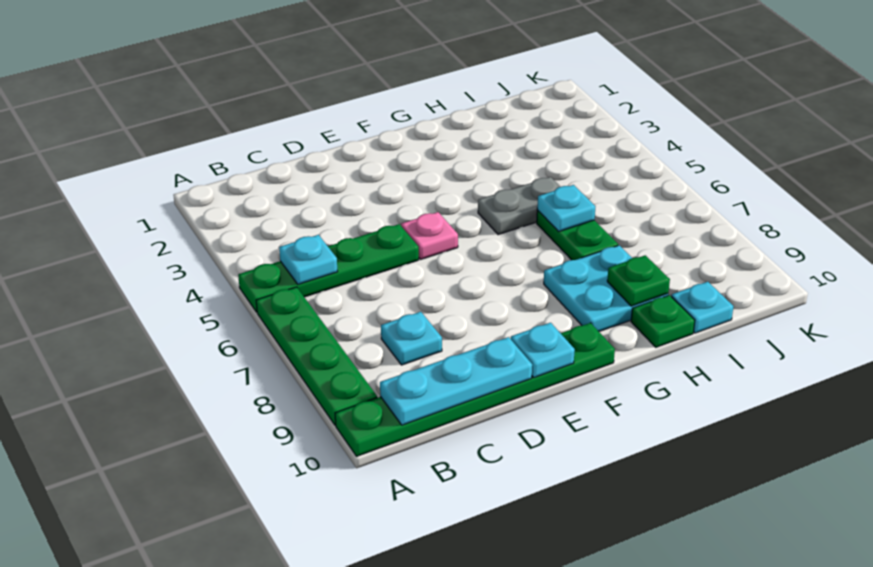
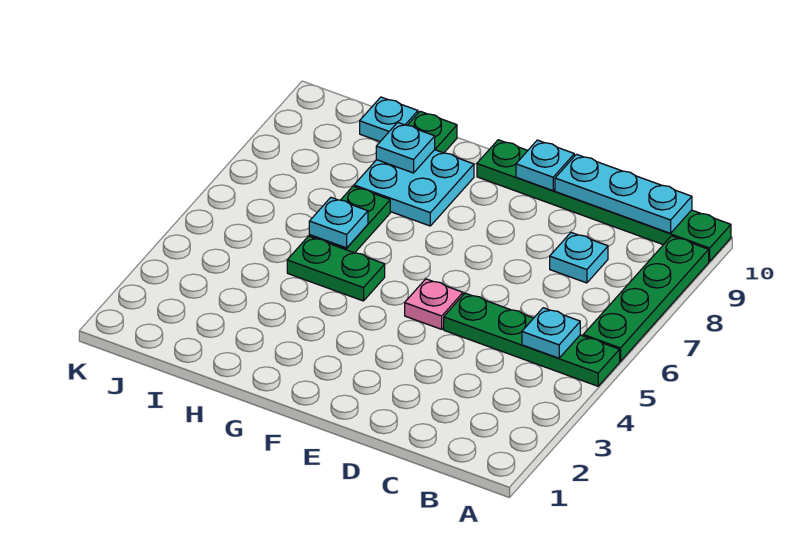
grey 1x2 plate [478,177,560,235] -> green 1x2 plate [287,236,385,301]
green 1x1 plate [607,255,670,306] -> cyan 1x1 plate [376,122,435,173]

